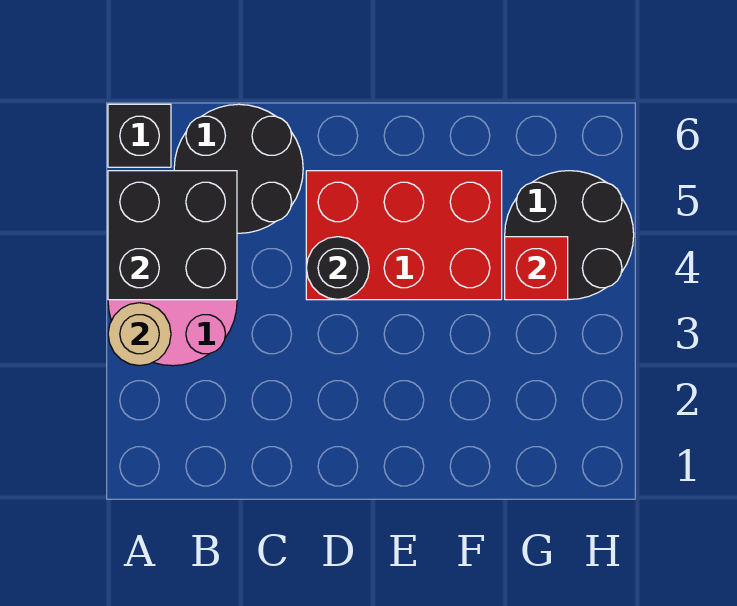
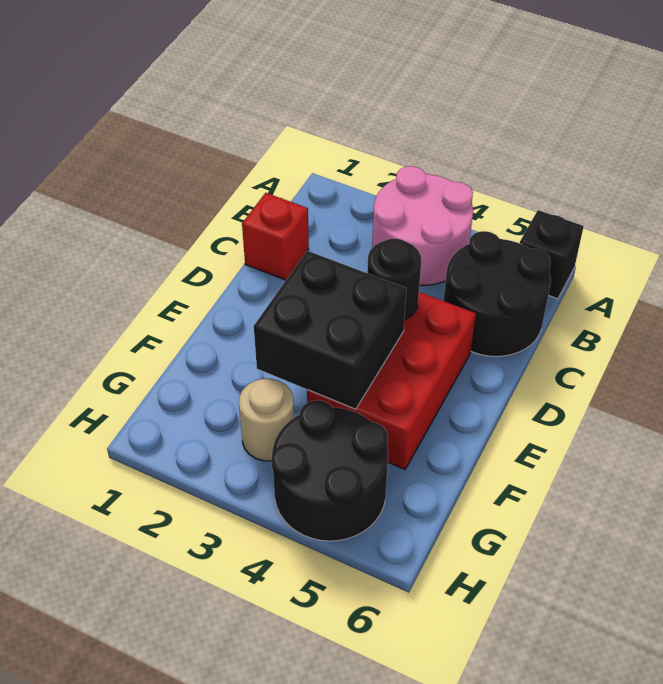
tan 1x1 round brick [108,303,171,366] -> tan 1x1 round brick moved to [239,379,294,461]
black 2x2 brick [108,171,237,300] -> black 2x2 brick moved to [254,251,406,409]
red 1x1 brick [505,237,568,300] -> red 1x1 brick moved to [242,193,309,280]

